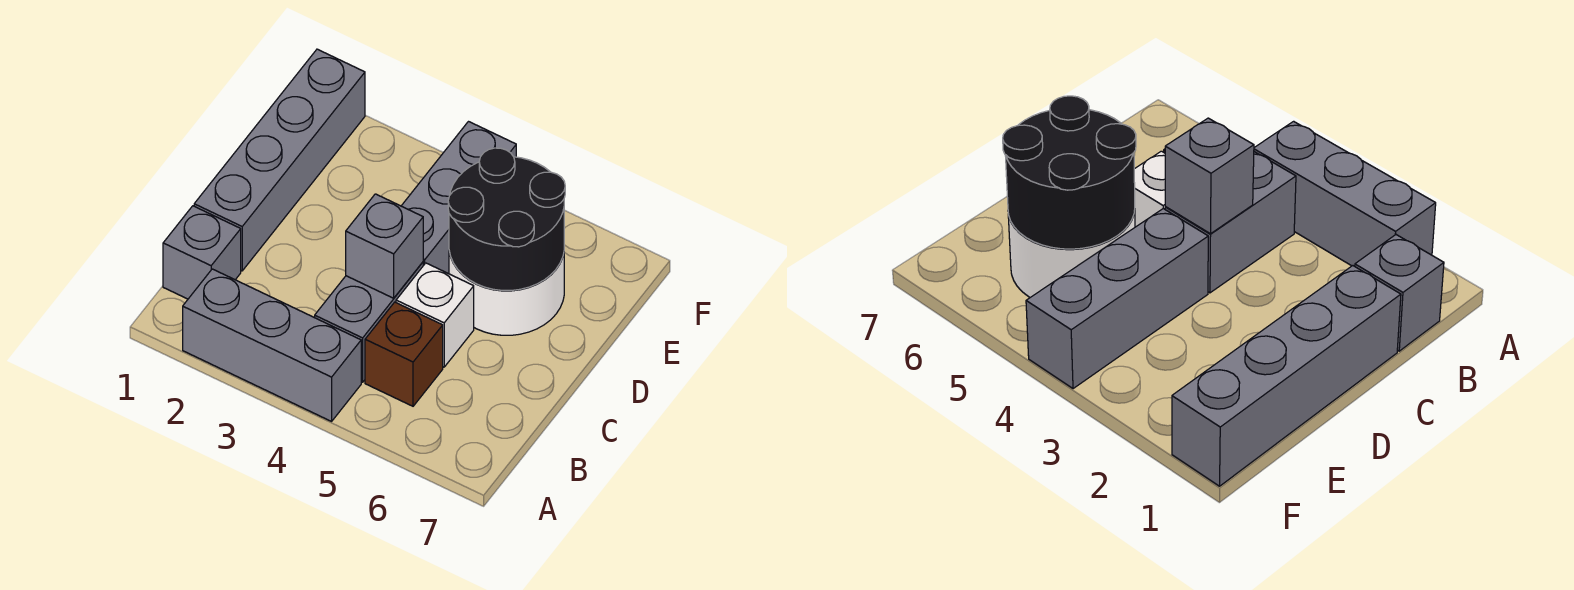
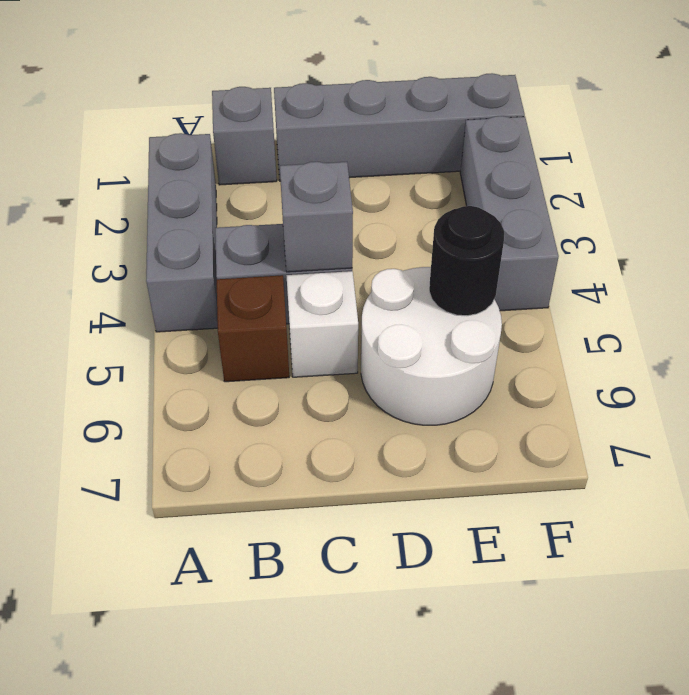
grey 1x3 brick [402,122,516,274] -> grey 1x3 brick turned to [460,116,559,311]
black 2x2 round brick [448,148,565,290] -> black 1x1 round brick [429,206,504,316]

